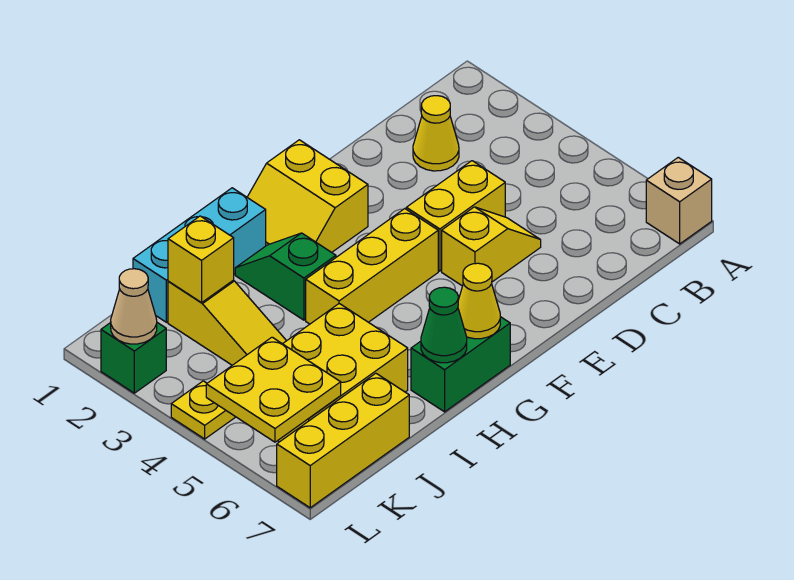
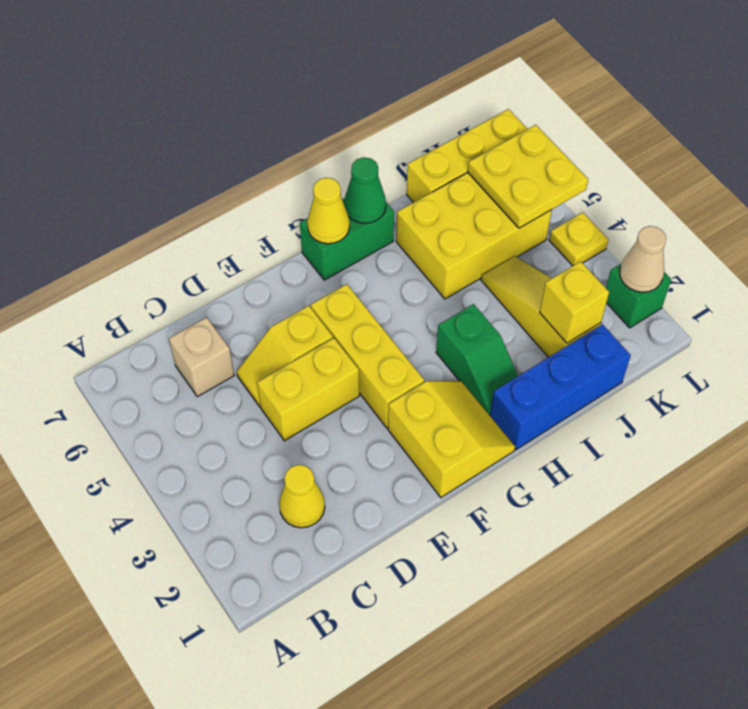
tan 1x1 brick [646,157,712,244] -> tan 1x1 brick moved to [169,317,234,397]
yellow 1x3 brick [306,209,438,324] -> yellow 1x3 brick turned to [311,284,424,428]
cyan 1x3 brick [133,188,266,322] -> blue 1x3 brick [490,324,631,450]

